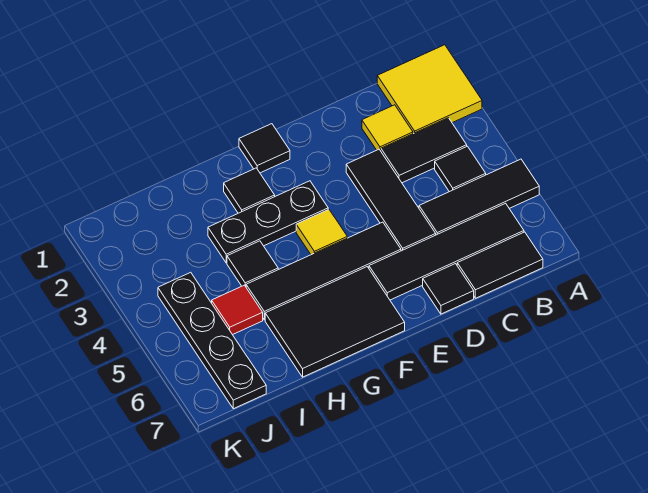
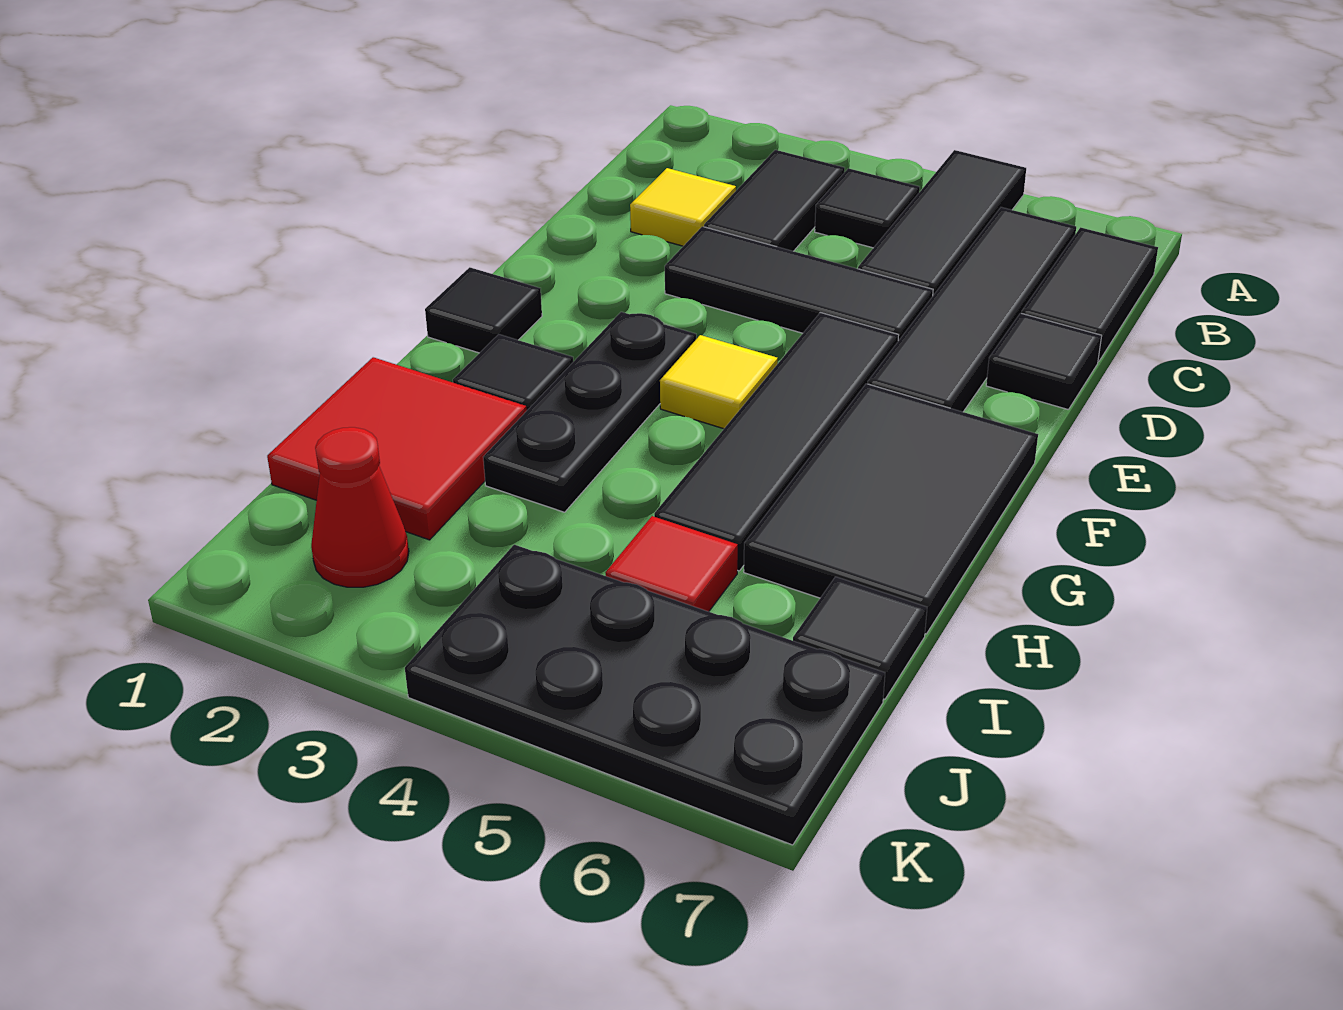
yellow 2x2 tile [377,45,482,134] -> none
none -> red 2x2 tile [267,357,527,540]
black 1x1 tile [227,241,278,287] -> black 1x1 tile moved to [793,577,927,699]
none -> red 1x1 cone [311,427,409,587]
black 1x4 plate [158,272,266,409] -> black 2x4 plate [405,545,885,845]

